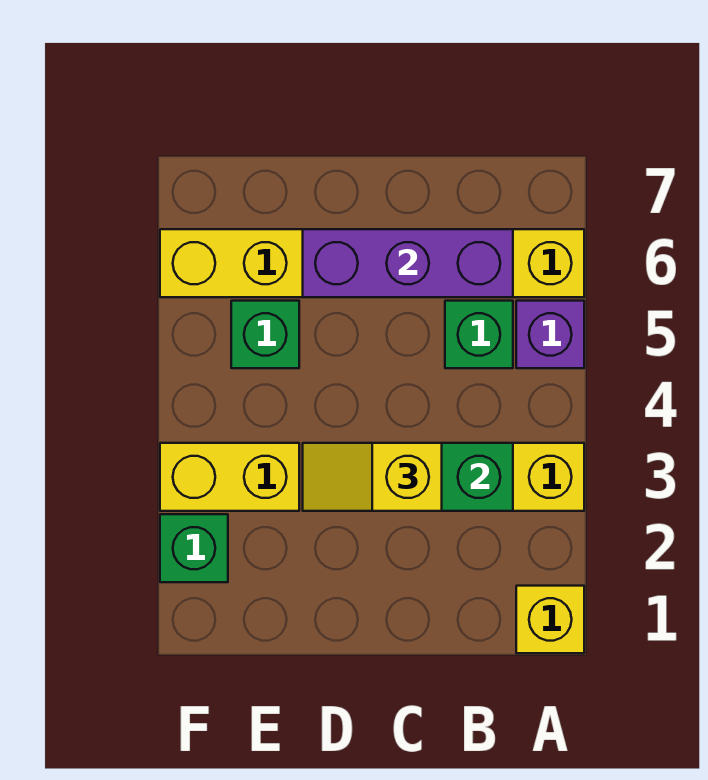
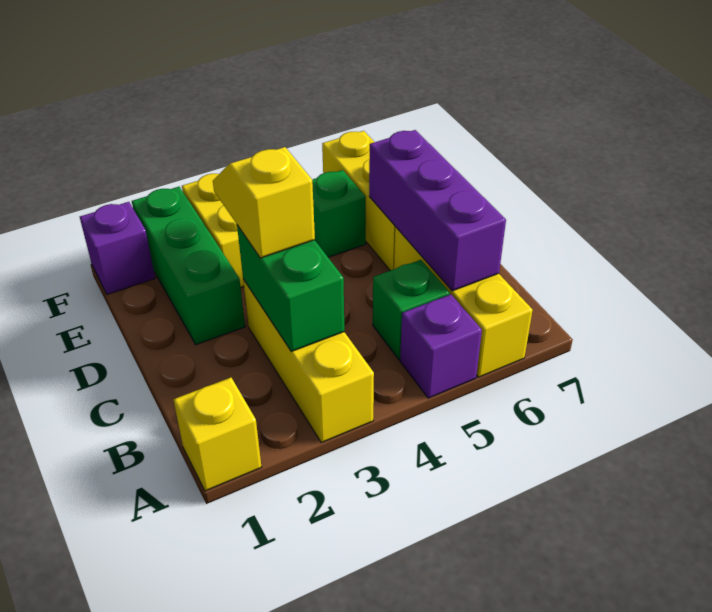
none -> purple 1x1 brick [80,202,155,294]
green 1x1 brick [160,514,228,582] -> green 1x3 brick [132,187,245,345]

